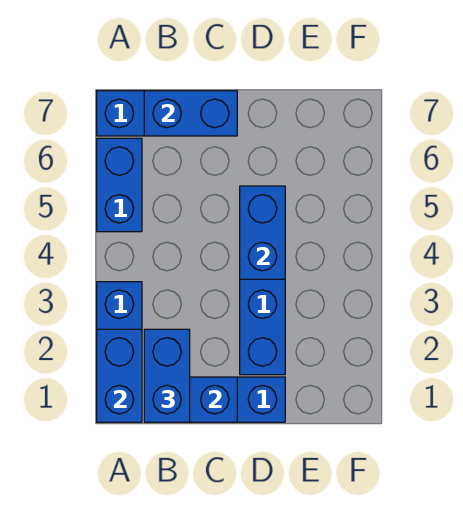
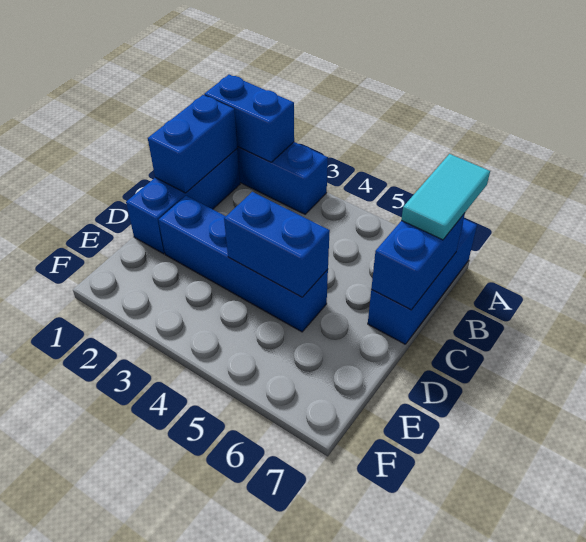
blue 1x2 brick [97,138,142,232] -> none
none -> cyan 1x2 tile [401,154,490,240]
blue 1x2 brick [144,329,190,422] -> none

